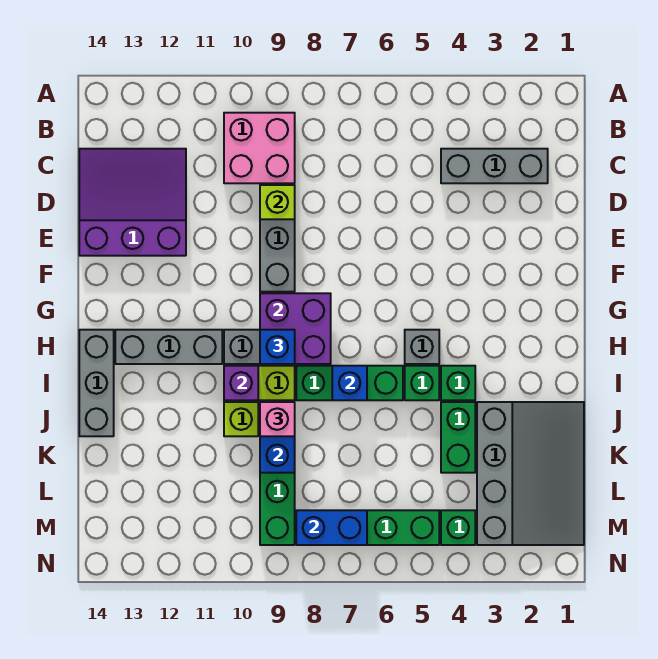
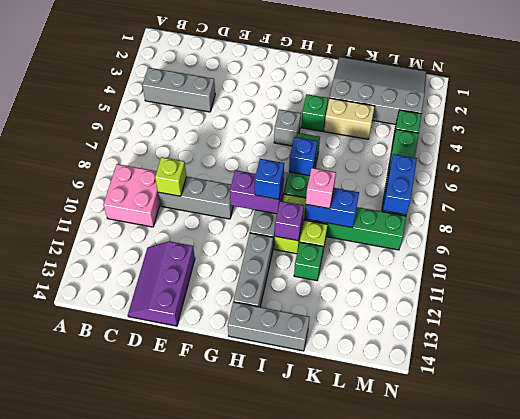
grey 1x3 brick [441,149,548,183] -> grey 1x3 brick turned to [142,68,215,112]
purple 3x3 slope [79,149,186,256] -> purple 2x3 slope [128,241,195,326]
purple 2x2 brick [260,293,331,364] -> purple 1x2 brick [230,170,284,214]
green 1x1 brick [405,366,439,400] -> green 1x1 brick moved to [294,242,323,281]
green 1x2 brick [441,402,475,473] -> tan 1x2 brick [324,98,375,139]

